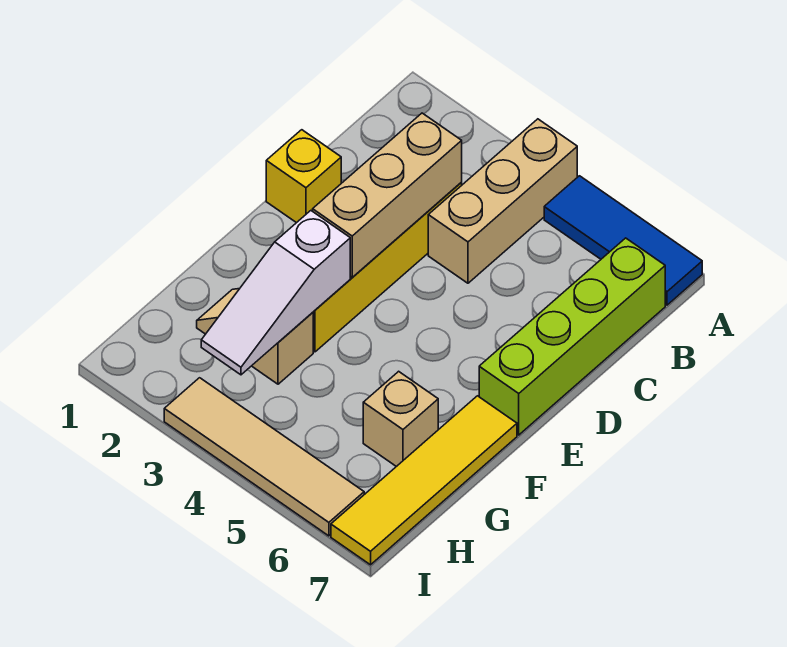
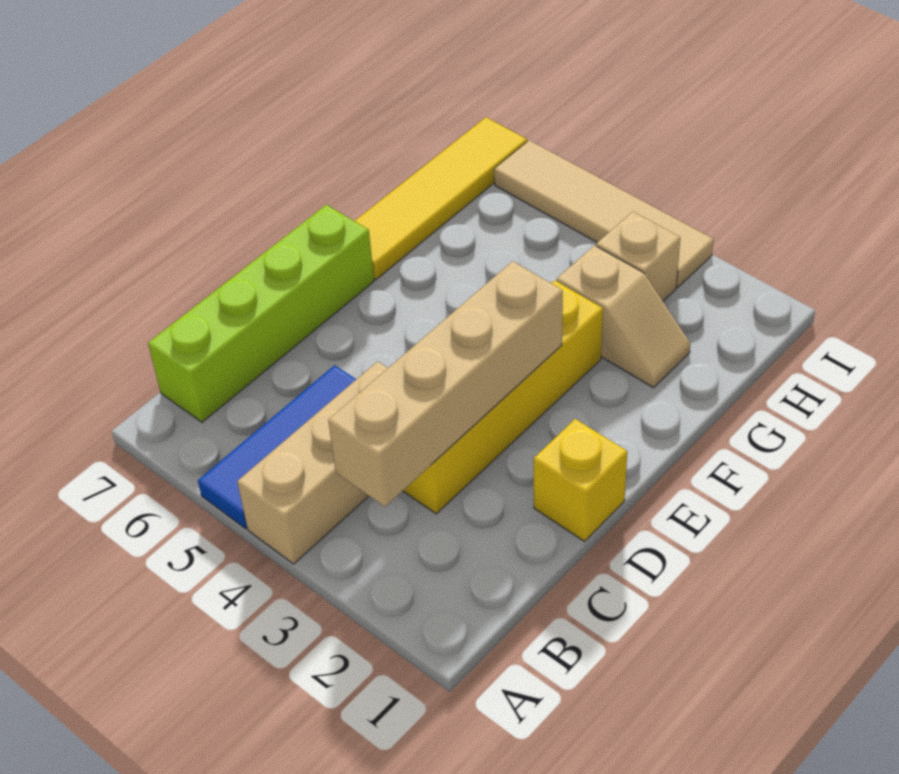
blue 1x3 tile [544,176,702,305] -> blue 1x3 tile turned to [198,365,356,528]
tan 1x3 brick [313,113,462,277] -> tan 1x4 brick [328,261,563,507]
white 1x3 slope [201,211,350,375] -> none
tan 1x1 brick [363,371,438,467] -> tan 1x1 brick moved to [596,211,680,301]

